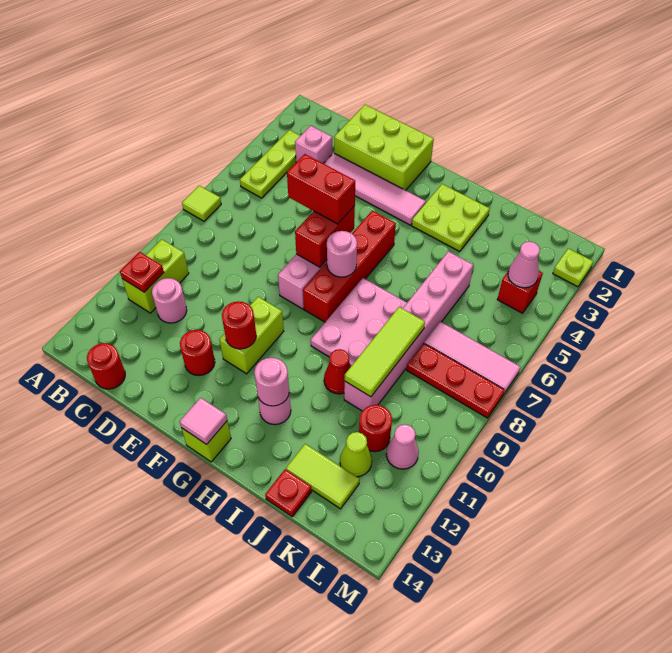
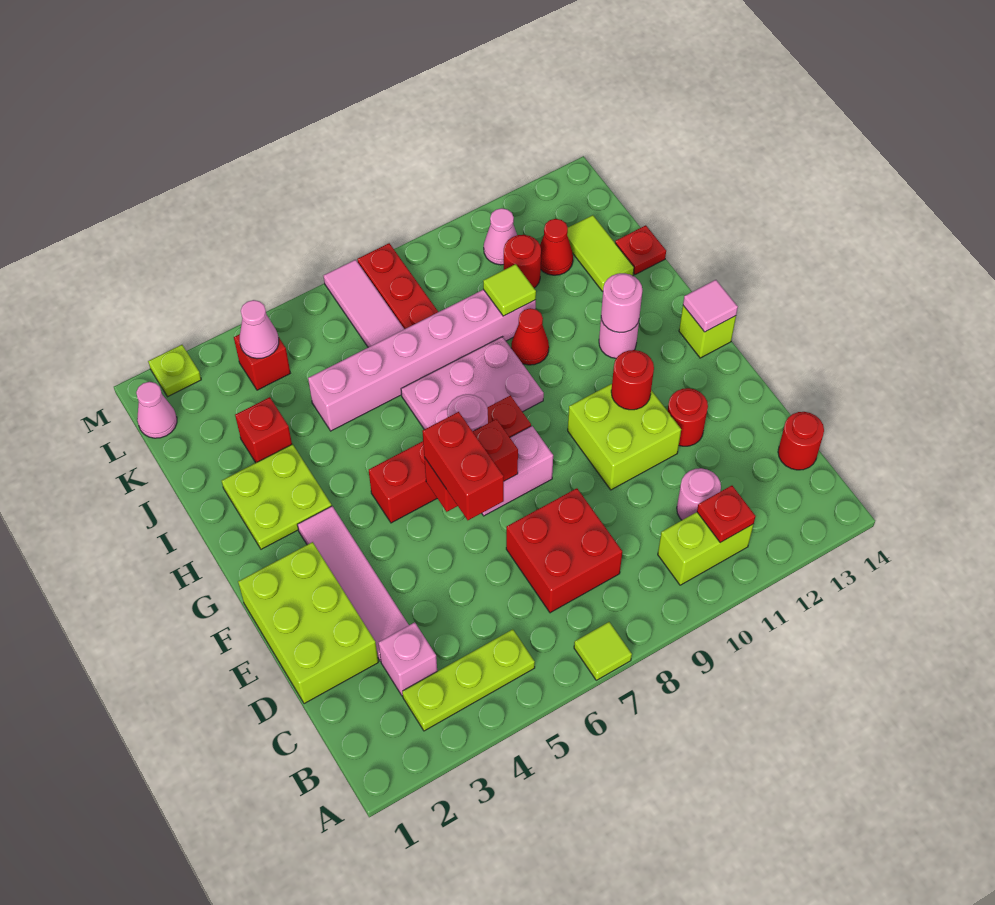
none -> red 2x2 brick [506,488,622,613]
lime 1x2 brick [219,297,284,374] -> lime 2x2 brick [568,384,681,490]
none -> red 1x1 brick [235,397,292,463]
lime 1x3 tile [345,307,425,397] -> lime 1x1 tile [483,264,536,316]
lime 1x1 cone [340,432,372,477] -> red 1x1 cone [540,219,573,275]
none -> pink 1x1 cone [136,382,177,438]

